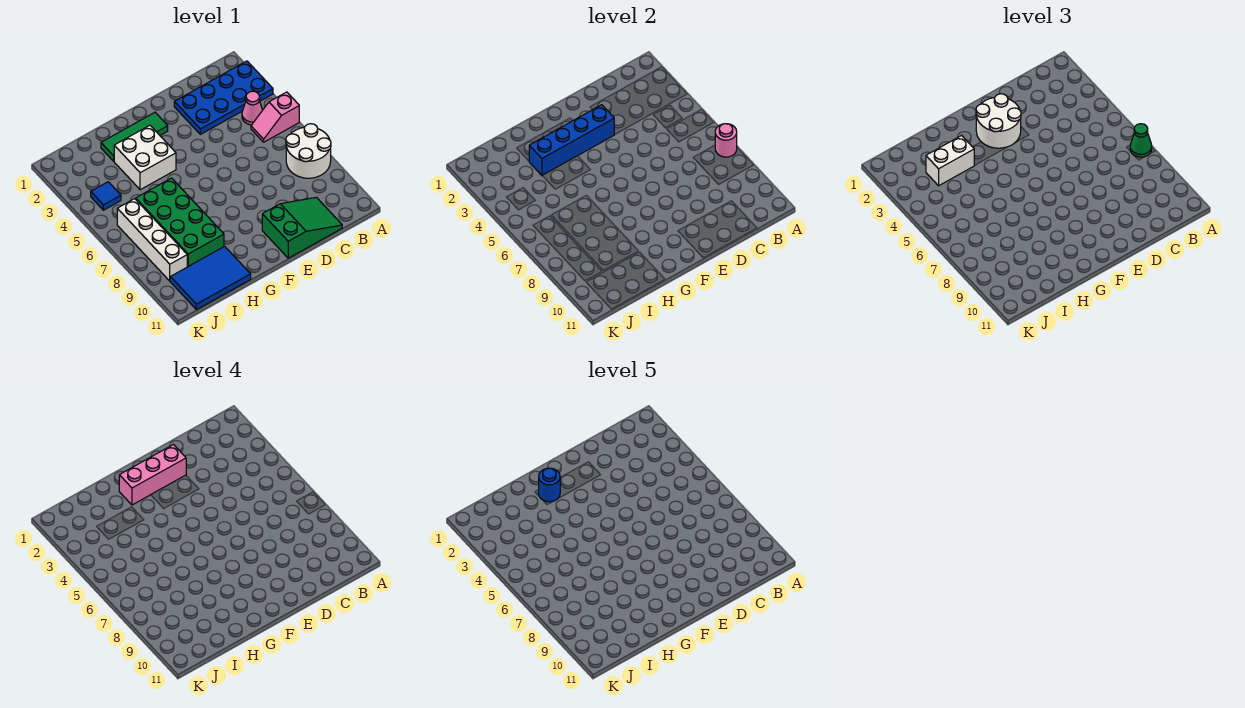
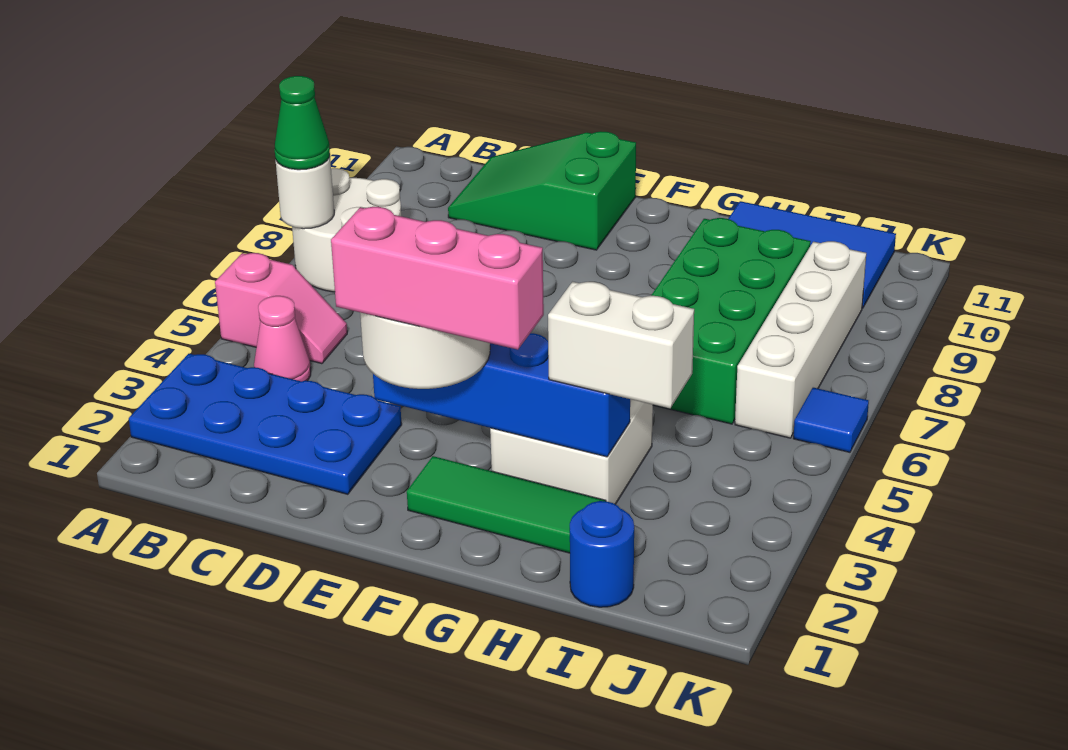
pink 1x1 round brick [715,124,737,157] -> white 1x1 round brick [275,157,334,229]
blue 1x1 round brick [539,468,560,502] -> blue 1x1 round brick moved to [570,501,634,607]
blue 1x1 tile [91,182,121,210] -> blue 1x1 tile moved to [793,388,869,452]

